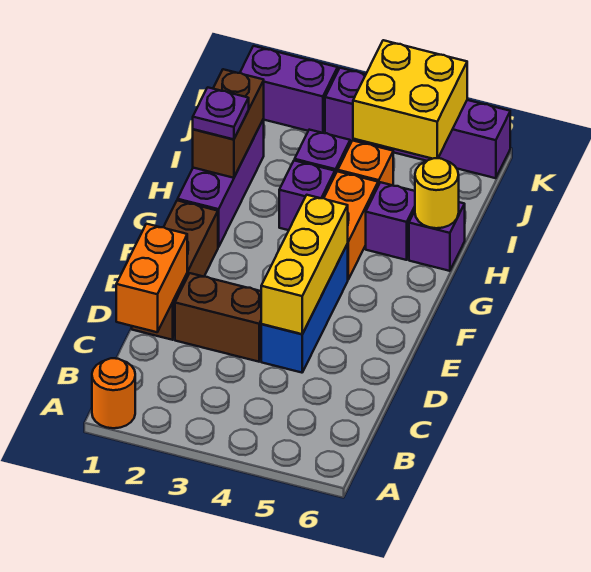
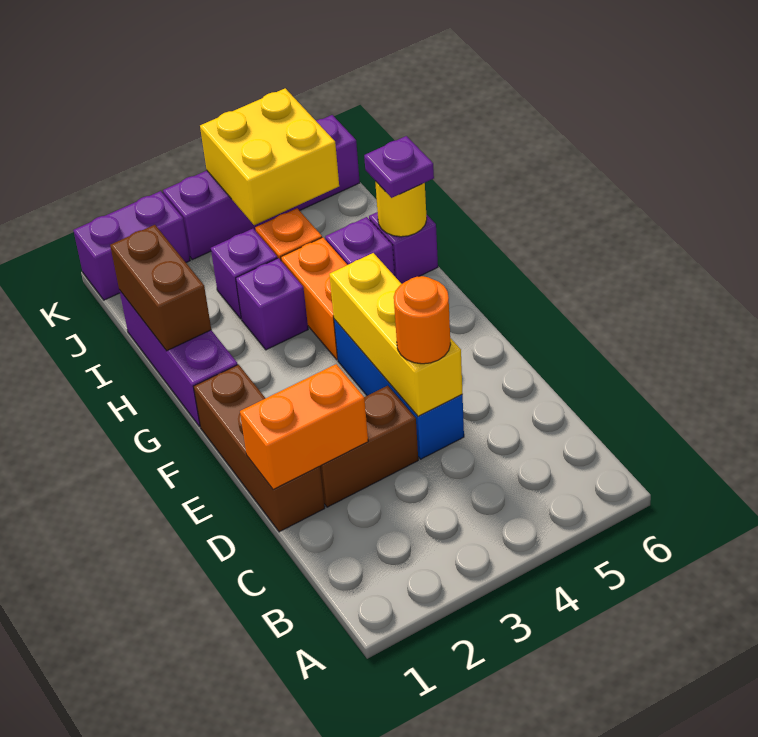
orange 1x1 round brick [92,358,135,428] -> orange 1x1 round brick moved to [394,276,451,364]
orange 1x2 brick [116,224,187,332] -> orange 1x2 brick turned to [240,364,368,490]
purple 1x1 plate [193,87,249,139] -> purple 1x1 plate moved to [364,136,434,198]

